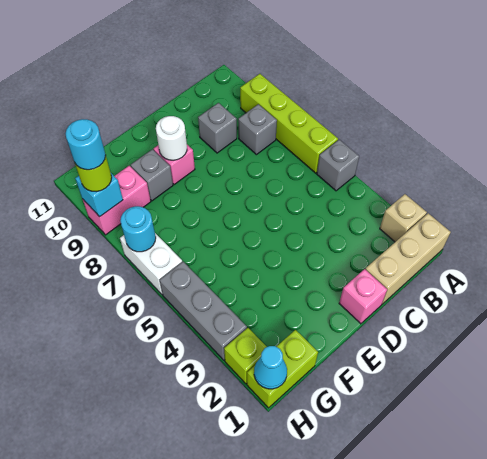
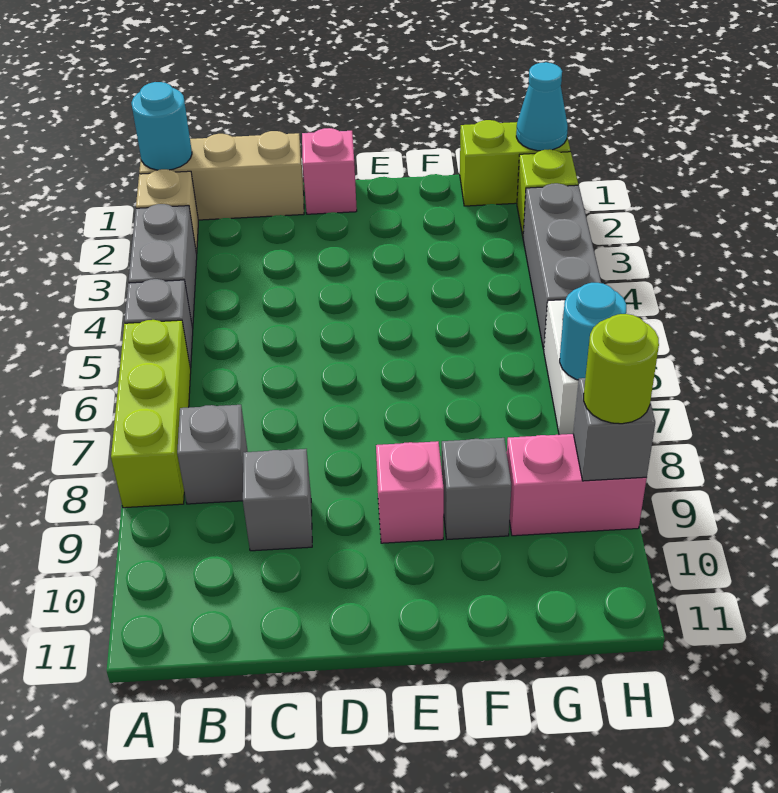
none -> grey 1x2 brick [129,204,197,329]
lime 1x4 brick [240,74,338,173] -> lime 1x3 brick [111,320,191,508]
white 1x1 round brick [156,116,187,160] -> none
cyan 1x1 brick [75,173,123,217] -> grey 1x1 brick [573,378,655,481]
cyan 1x1 round brick [66,119,106,170] -> cyan 1x1 round brick moved to [131,82,192,170]

